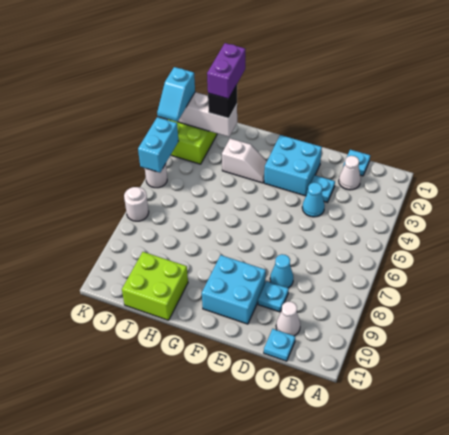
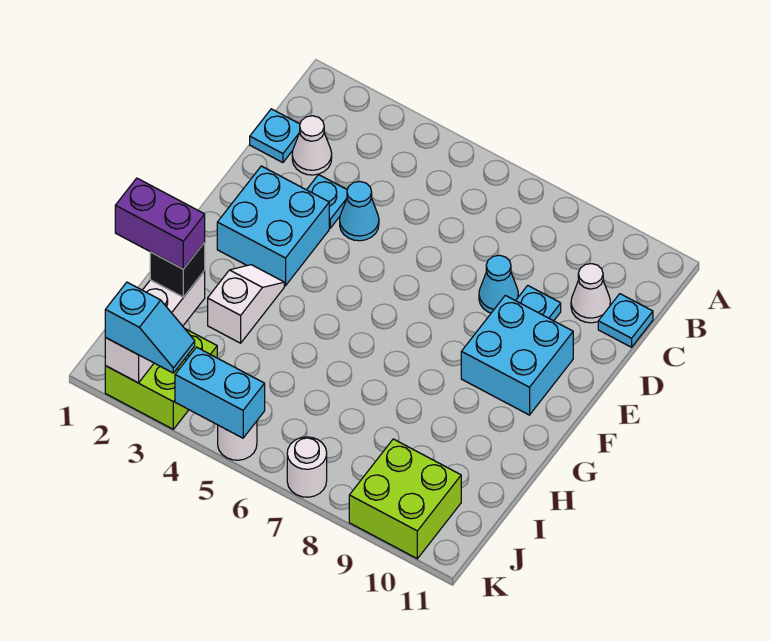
lime 2x2 brick [122,252,188,320] -> lime 2x2 brick moved to [349,439,461,559]

